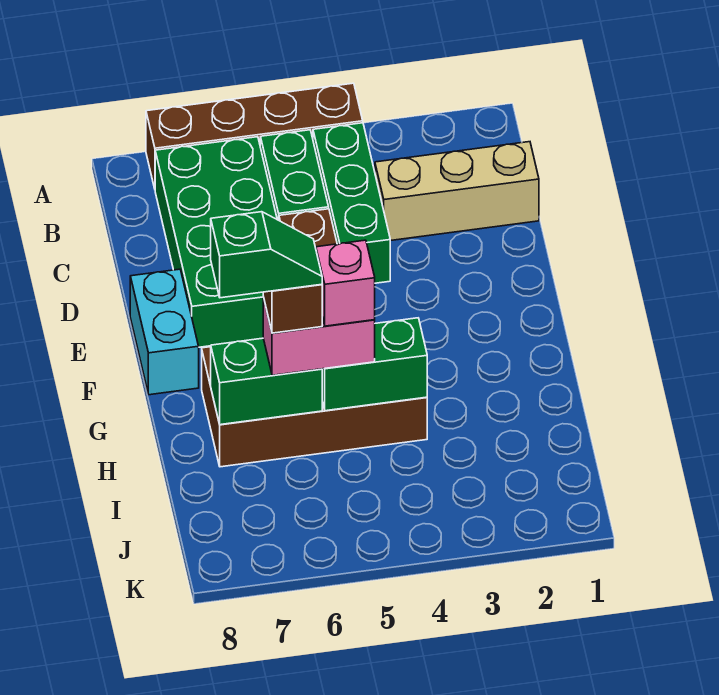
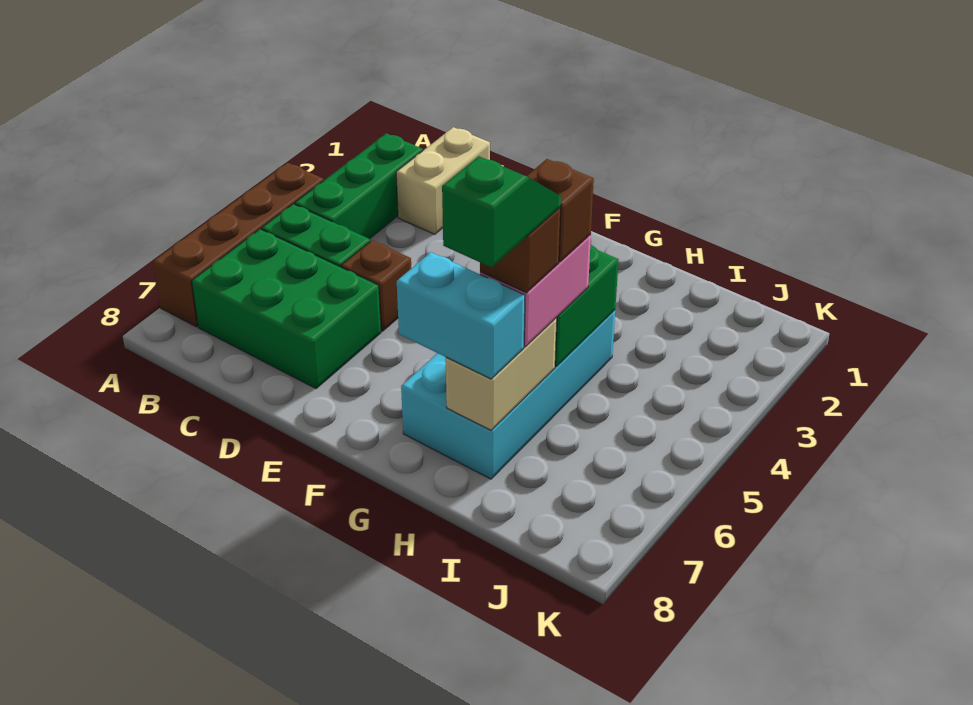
green 1x3 brick [313,123,390,283] -> green 1x3 brick turned to [295,133,423,239]
green 2x4 brick [155,137,277,347] -> green 2x3 brick [192,229,381,389]
tan 1x3 brick [375,142,539,241] -> tan 1x2 brick [396,127,490,234]
cyan 1x2 brick [130,269,199,395] -> cyan 1x2 brick moved to [397,252,525,379]
brown 2x4 brick [202,347,427,467] -> cyan 2x4 brick [401,310,615,479]
pink 1x1 brick [316,240,375,326] -> brown 1x1 brick [527,159,594,262]
green 1x2 brick [211,338,322,425] -> tan 1x2 brick [446,318,557,430]

